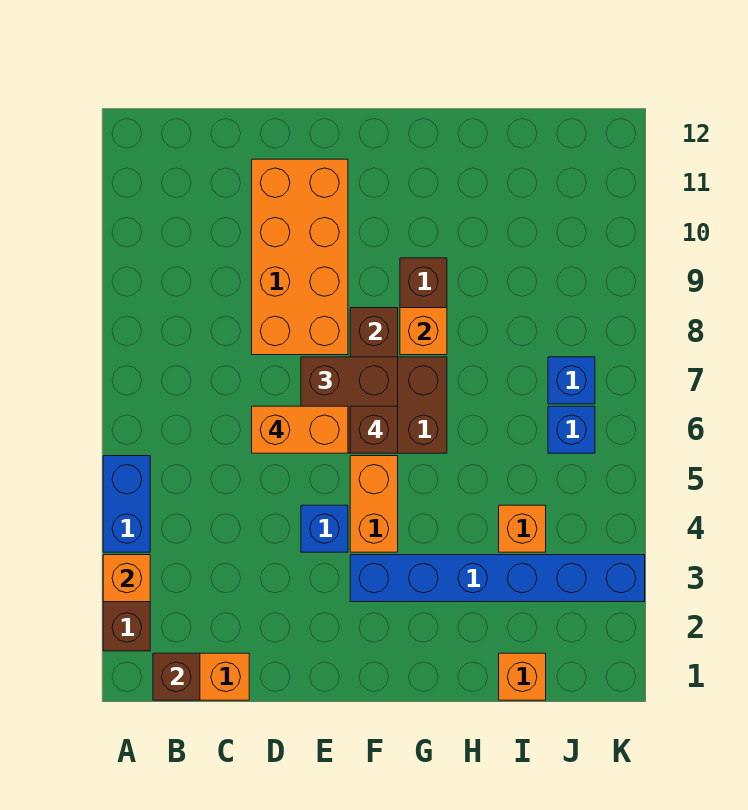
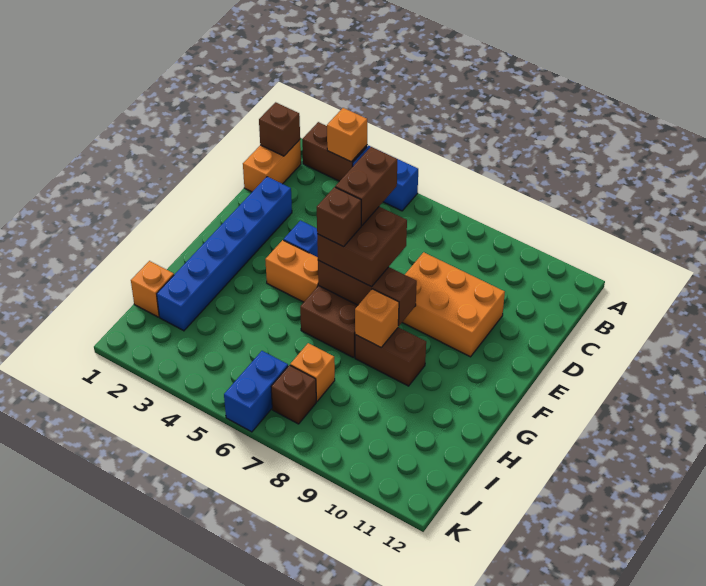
orange 1x2 brick [252,406,348,453] -> brown 1x2 brick [335,147,397,226]
orange 2x4 brick [252,159,348,355] -> orange 2x3 brick [402,252,505,357]
blue 1x6 brick [350,555,645,602] -> blue 1x6 brick moved to [157,177,292,331]
orange 1x1 brick [499,505,546,552] -> orange 1x1 brick moved to [290,343,335,401]
blue 1x1 brick [548,406,595,453] -> blue 1x2 brick [224,351,288,432]
blue 1x1 brick [548,357,595,404] -> brown 1x1 brick [271,365,316,424]

